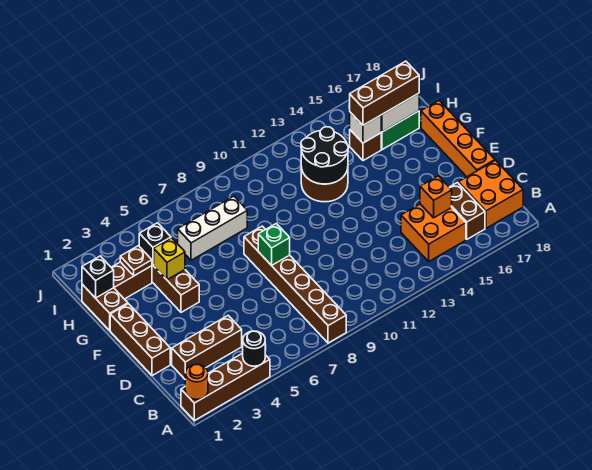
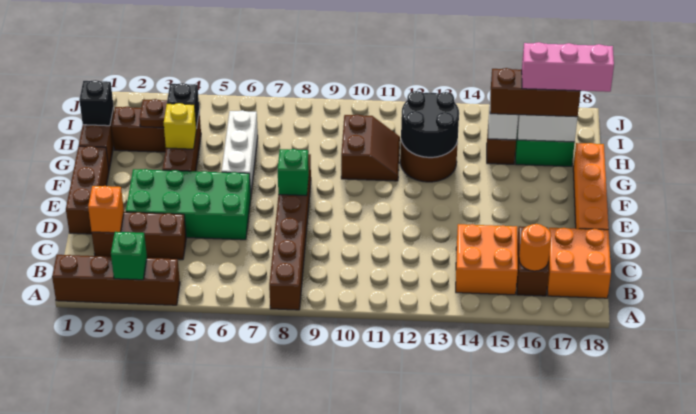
orange 1x1 round brick [185,364,208,399] -> orange 1x1 round brick moved to [519,224,551,271]
none -> green 1x1 brick [111,232,147,280]
black 1x1 round brick [243,331,265,366] -> none
orange 1x1 brick [420,176,452,218] -> orange 1x1 brick moved to [88,186,124,233]
none -> green 2x4 brick [126,169,251,240]
none -> brown 2x2 slope [341,114,400,181]
white 1x3 brick [178,196,247,260] -> white 1x3 brick turned to [222,110,258,192]
none -> pink 1x3 brick [522,42,614,92]

